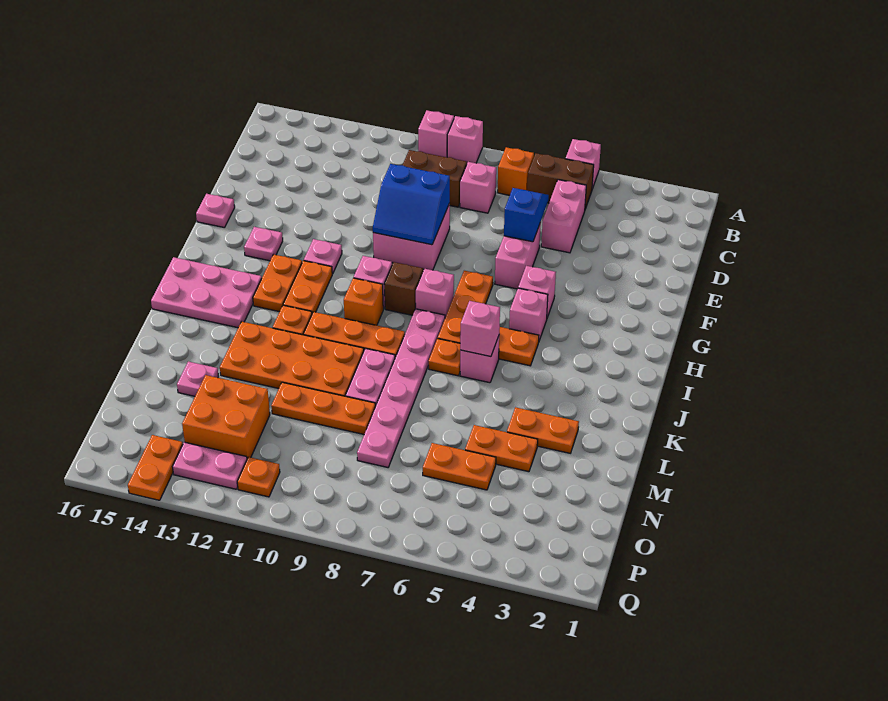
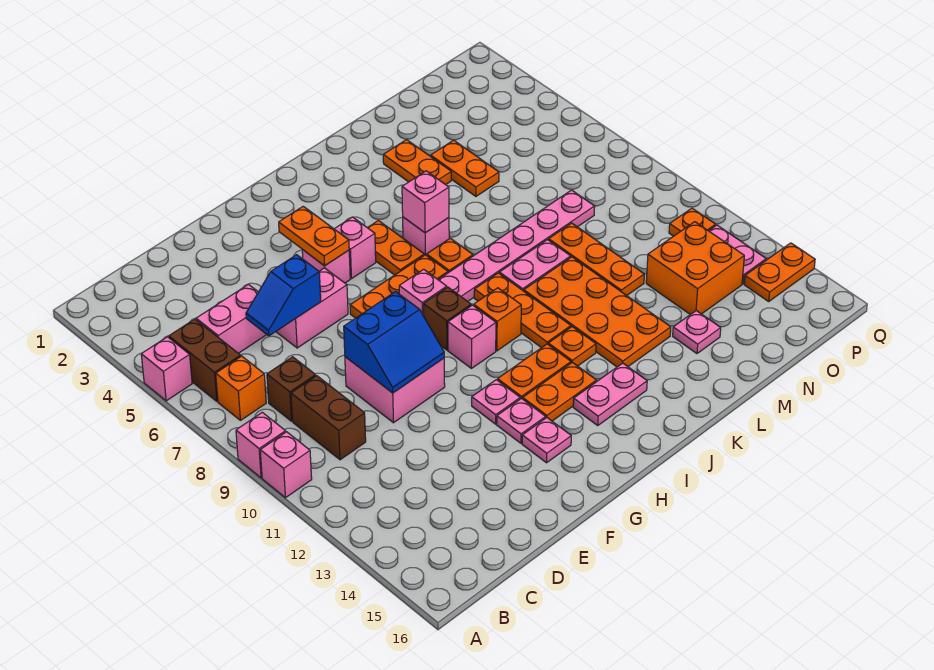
pink 1x1 brick [460,162,496,213] -> brown 1x1 brick [267,357,316,421]
blue 2x2 slope [373,164,450,245] -> blue 2x2 slope turned to [344,292,444,393]
pink 1x1 plate [196,194,235,228] -> pink 1x1 plate moved to [497,398,546,443]
pink 2x3 plate [151,257,262,328] -> pink 1x2 plate [573,363,647,425]
orange 1x2 plate [423,443,496,490] -> orange 1x2 plate moved to [279,206,349,266]

